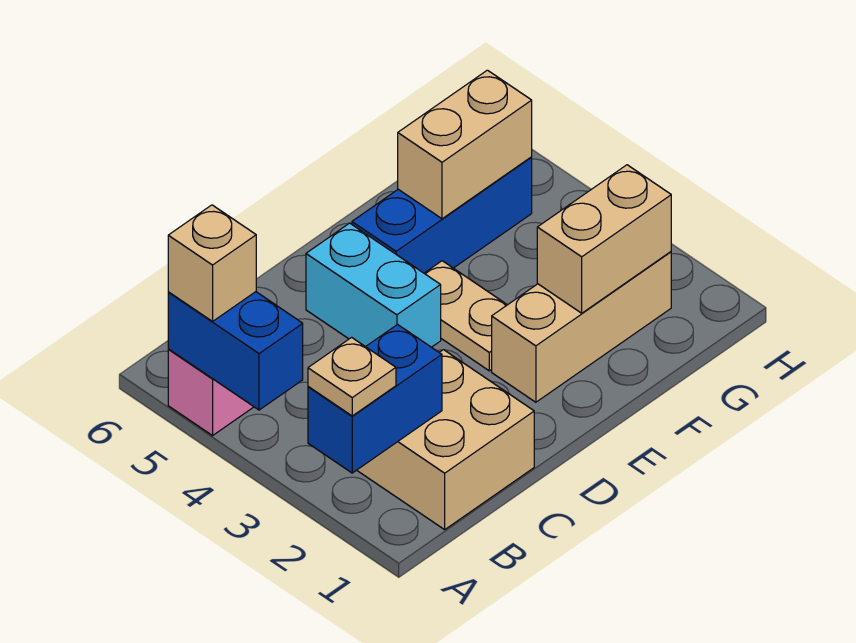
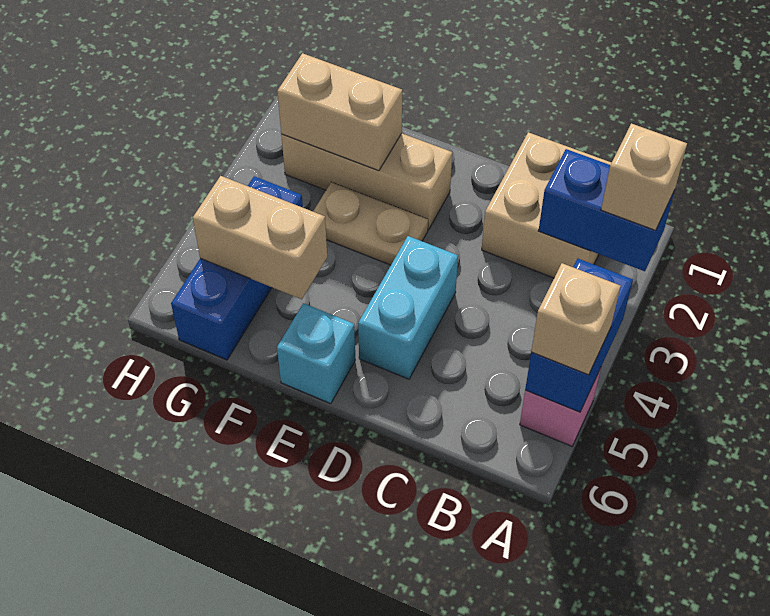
tan 1x1 plate [308,337,396,416] -> tan 1x1 brick [601,123,687,231]
tan 1x2 plate [424,261,507,371] -> tan 1x2 plate turned to [313,182,428,265]
blue 1x3 brick [352,157,532,273] -> blue 1x3 brick turned to [171,176,303,360]
none -> cyan 1x1 brick [277,303,355,404]

